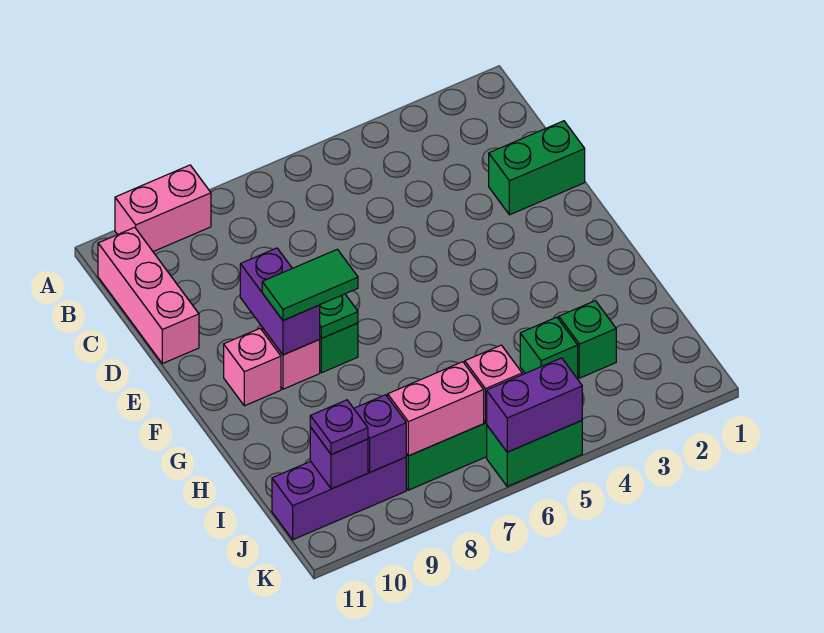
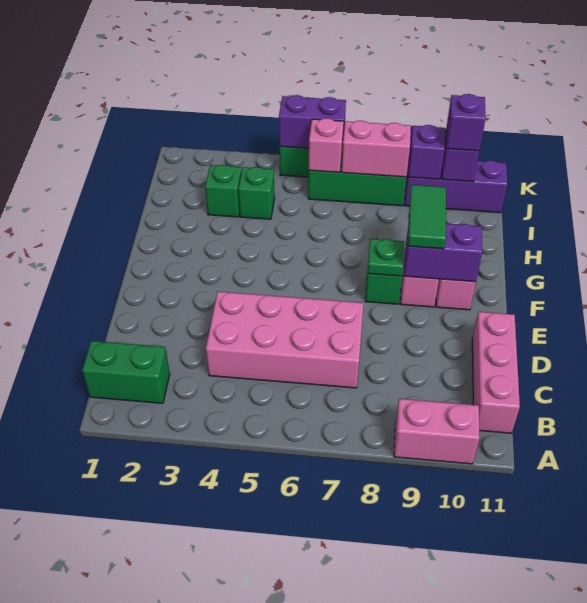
none -> pink 2x4 brick [206,292,364,388]
green 1x2 brick [489,121,585,215] -> green 1x2 brick moved to [82,341,170,403]
purple 1x2 brick [240,248,320,355] -> purple 1x2 brick turned to [404,224,482,282]
green 1x2 tile [262,249,358,320] -> green 1x2 tile turned to [408,185,446,249]
purple 1x1 plate [310,400,368,455] -> purple 1x1 brick [446,94,486,151]

